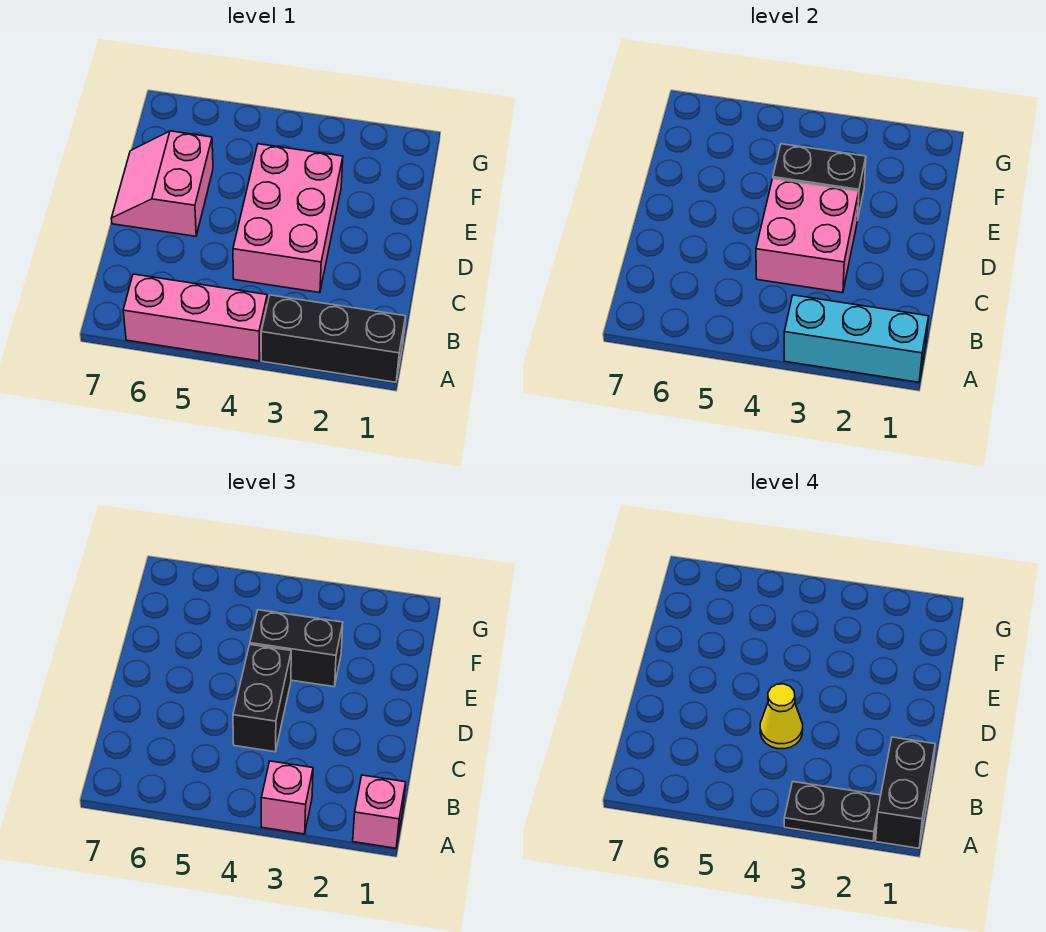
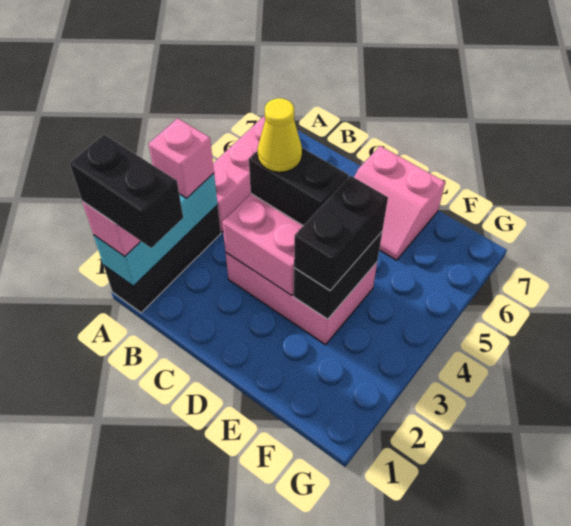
black 1x2 plate [784,782,881,841] -> none
pink 2x2 slope [111,131,213,236] -> pink 2x2 slope turned to [354,146,445,260]

